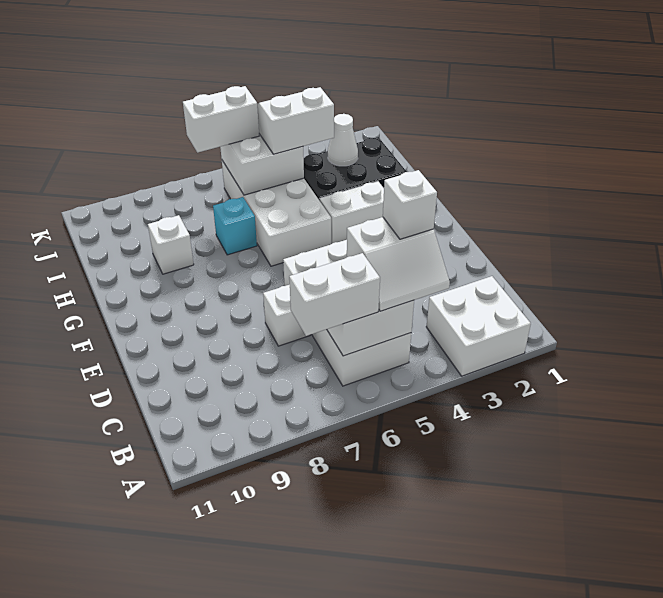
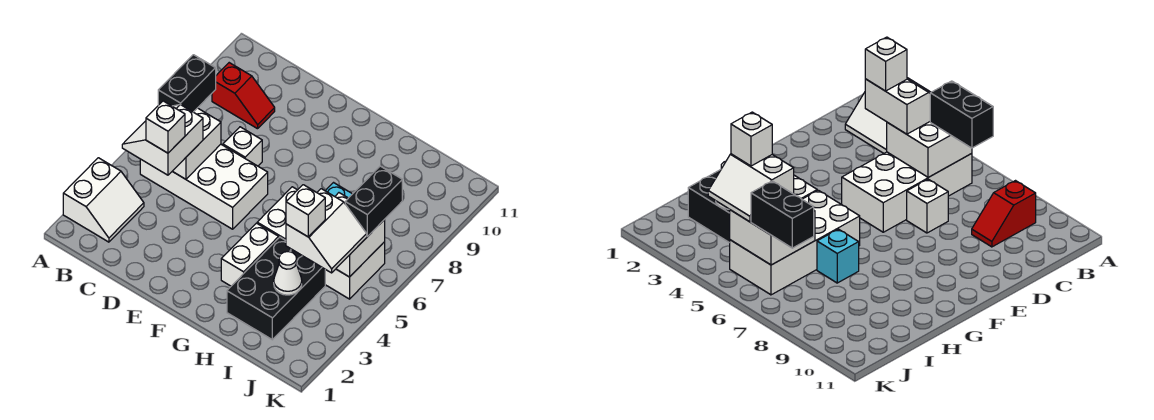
white 2x2 brick [426,276,531,376] -> white 2x2 slope [63,158,144,242]
white 1x2 brick [289,253,380,336] -> black 1x2 brick [158,55,216,112]
none -> red 1x2 slope [212,63,275,129]
white 1x1 brick [148,215,194,274] -> white 1x1 brick moved to [286,185,325,237]
white 1x2 brick [183,86,259,153] -> black 1x2 brick [345,166,402,237]

